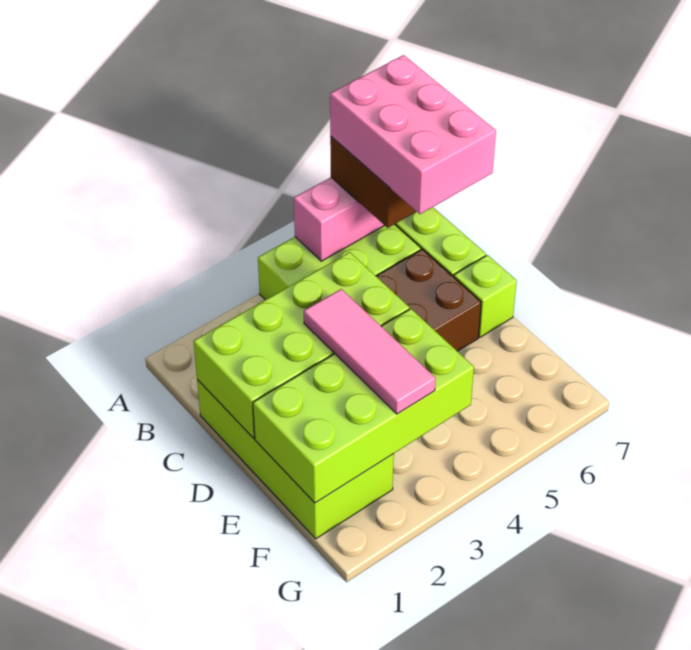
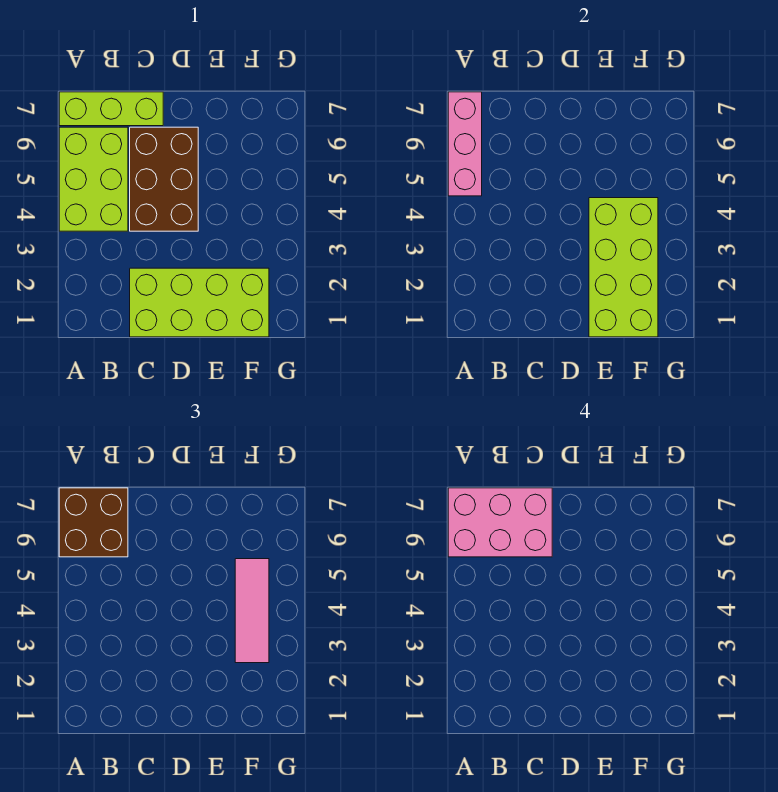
lime 2x4 brick [193,252,409,438] -> none
pink 1x3 tile [304,289,436,414] -> pink 1x3 tile turned to [235,559,269,663]
lime 1x1 brick [454,255,517,337] -> none

